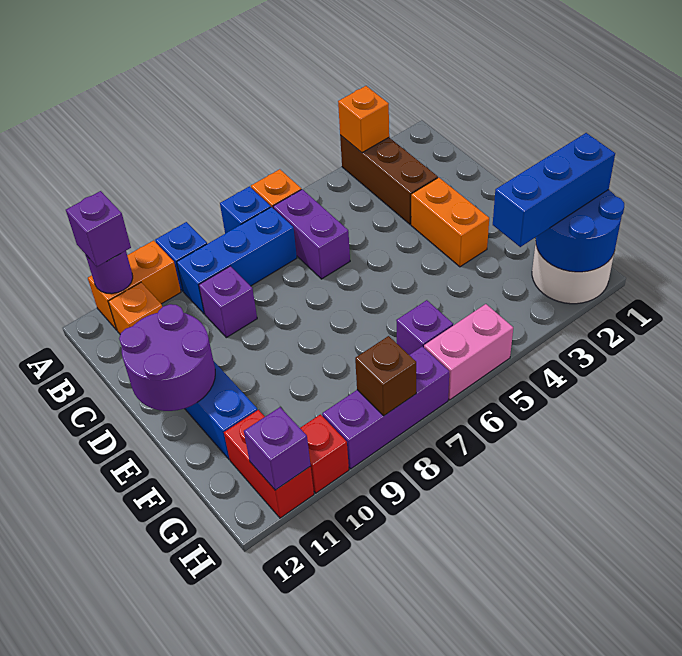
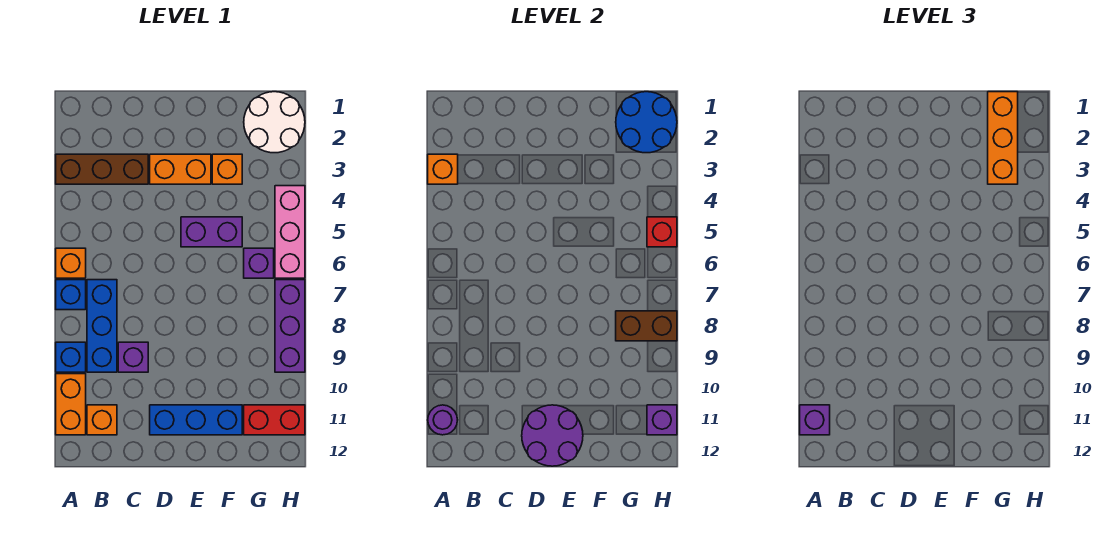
purple 1x2 brick [273,189,350,279] -> purple 1x2 brick moved to [181,217,242,247]
none -> orange 1x1 brick [212,154,242,184]
blue 1x3 brick [493,133,615,247] -> orange 1x3 brick [988,92,1018,184]
pink 1x2 brick [424,304,513,400] -> pink 1x3 brick [275,186,305,278]
brown 1x1 brick [355,336,416,416] -> brown 1x2 brick [616,311,677,341]
red 1x1 brick [300,414,349,493] -> red 1x1 brick moved to [647,217,677,247]

